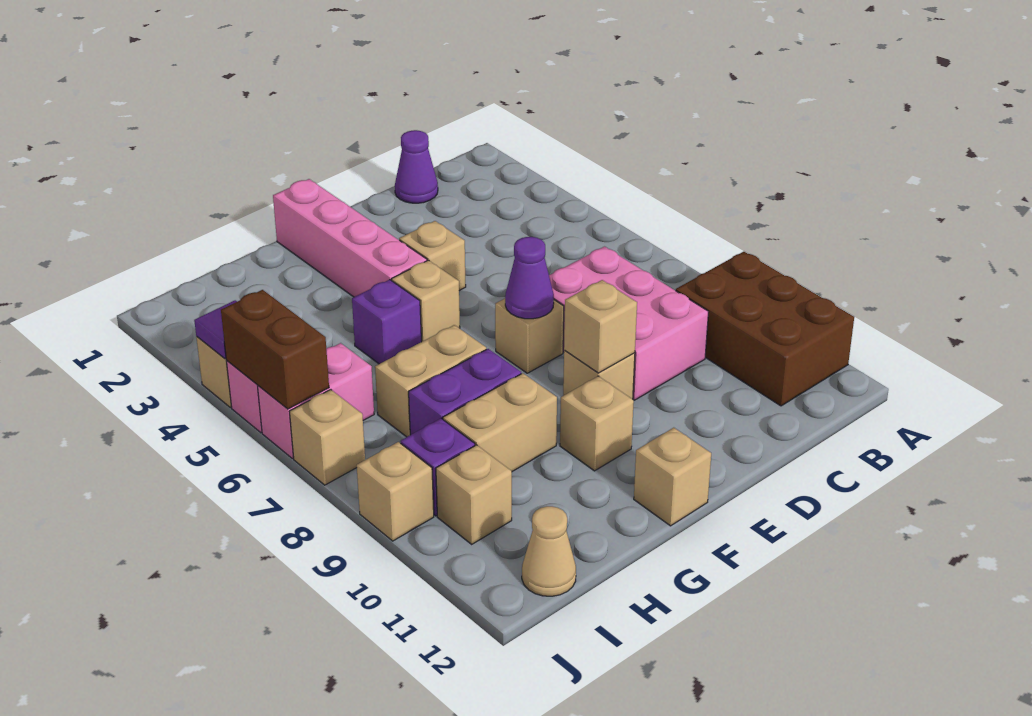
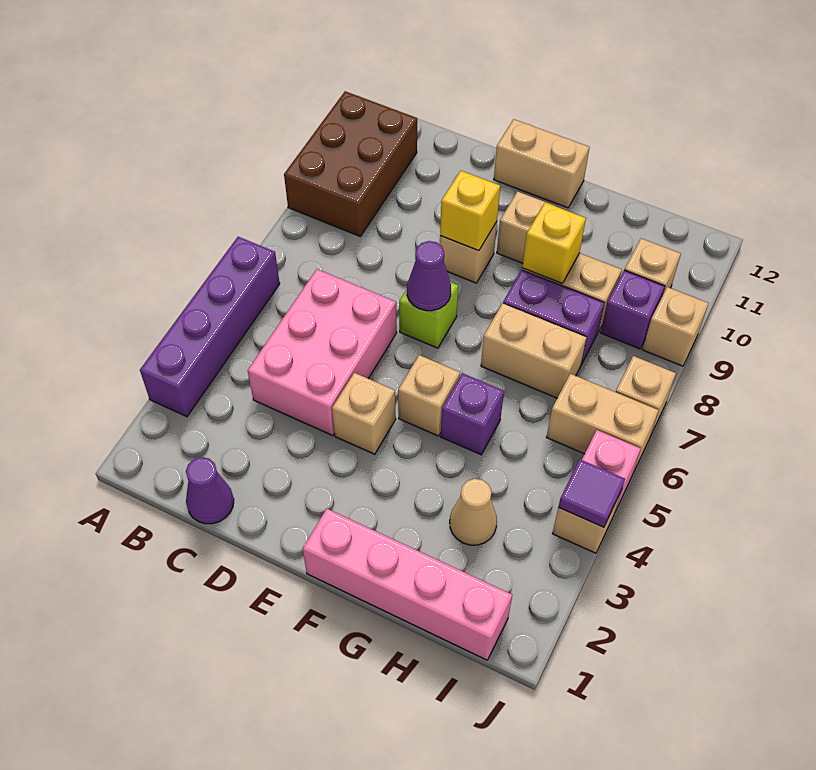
none -> purple 1x4 brick [140,237,280,417]
pink 2x3 brick [549,247,708,400] -> pink 2x3 brick moved to [248,269,397,436]
tan 1x1 brick [495,299,564,373] -> lime 1x1 brick [399,282,458,348]
tan 1x1 brick [564,280,637,373] -> yellow 1x1 brick [440,171,500,251]
pink 1x4 brick [273,179,427,297] -> pink 1x4 brick turned to [303,509,512,660]
tan 1x1 brick [634,428,711,526] -> tan 1x2 brick [494,119,590,208]
none -> yellow 1x1 brick [522,203,586,284]
pink 1x2 brick [258,343,374,458] -> tan 1x2 brick [547,374,659,473]
tan 1x1 cone [522,506,576,596] -> tan 1x1 cone moved to [450,479,497,545]
brown 1x2 brick [221,290,329,409] -> none

